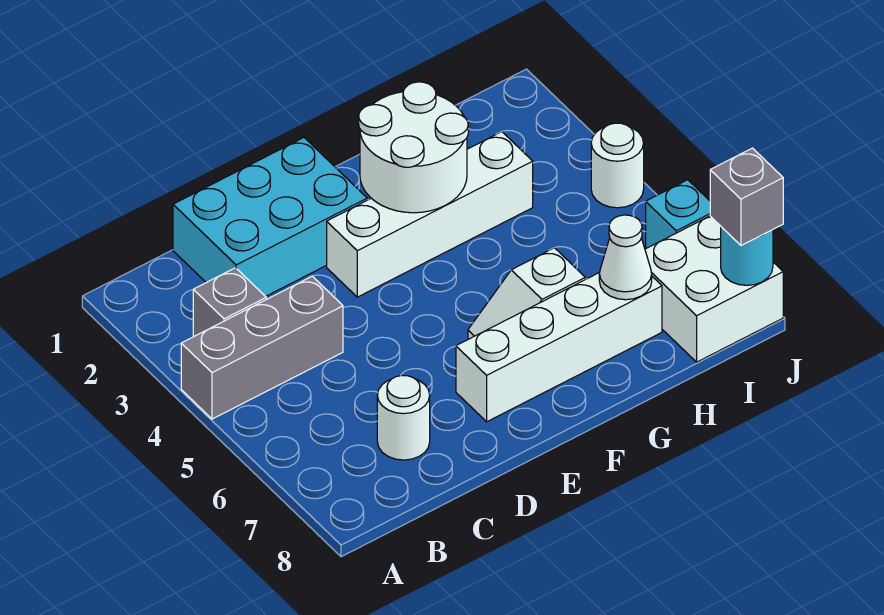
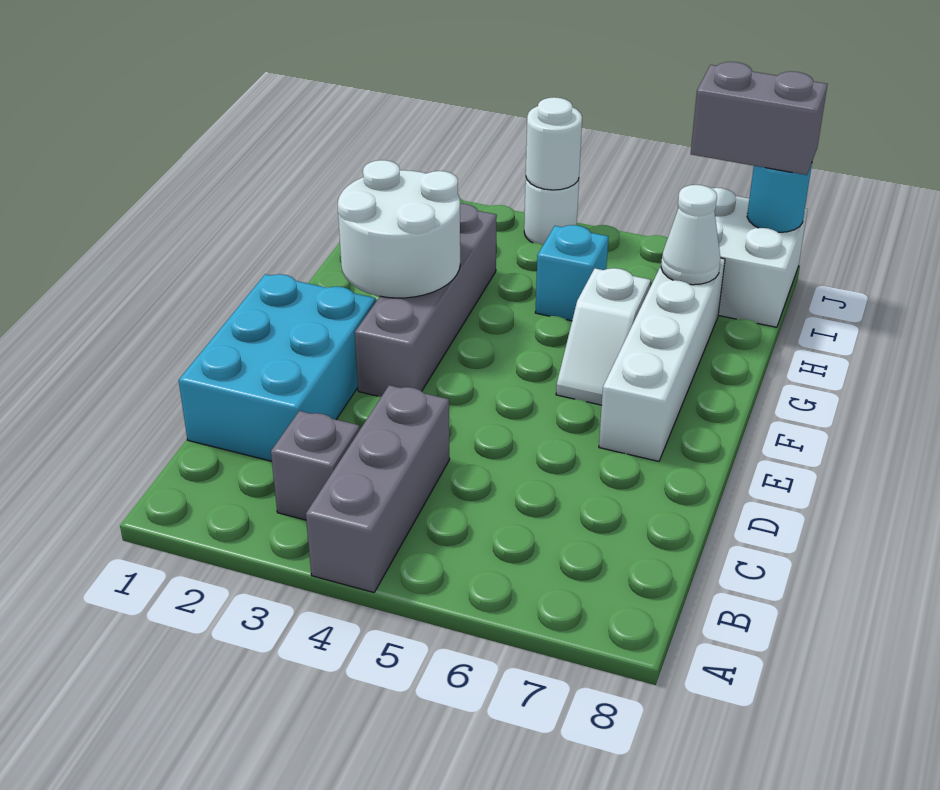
white 1x1 round brick [377,375,430,460] -> white 1x1 round brick moved to [526,97,582,190]
white 1x4 brick [327,132,533,297] -> grey 1x4 brick [355,203,497,397]
cyan 1x1 brick [646,180,710,248] -> cyan 1x1 brick moved to [535,225,608,321]
grey 1x1 brick [710,148,783,246] -> grey 1x2 brick [691,62,827,175]

